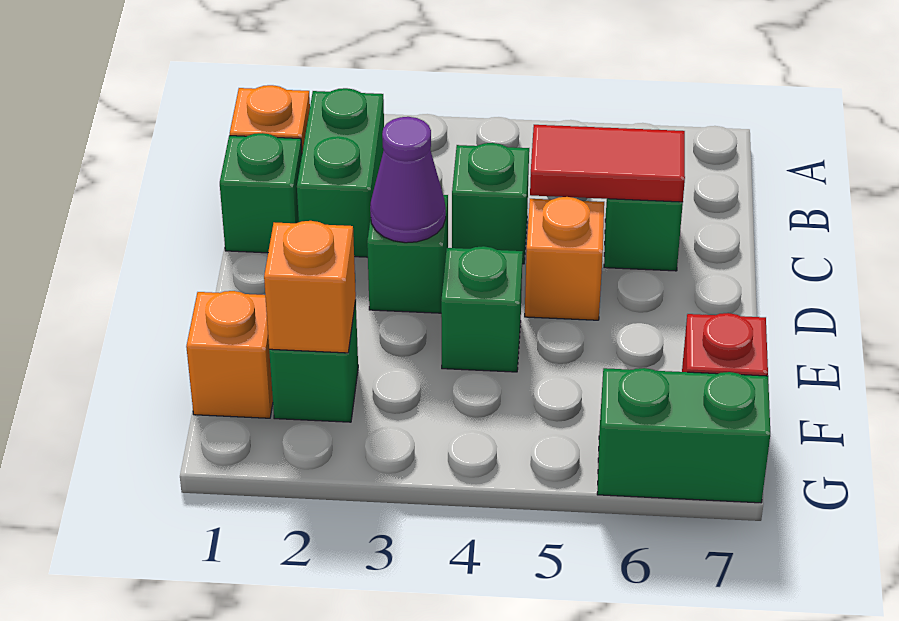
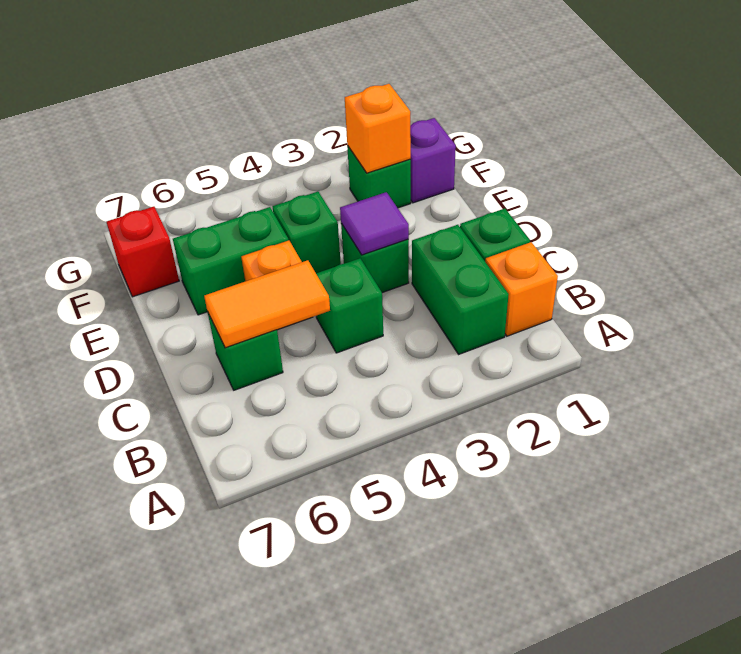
red 1x2 tile [530,125,685,202] -> orange 1x2 tile [204,260,330,348]
purple 1x1 cone [370,117,446,243] -> purple 1x1 tile [340,192,409,255]
orange 1x1 brick [186,291,273,418] -> purple 1x1 brick [410,118,456,203]
green 1x2 brick [597,368,770,503] -> green 1x2 brick moved to [173,207,289,315]

